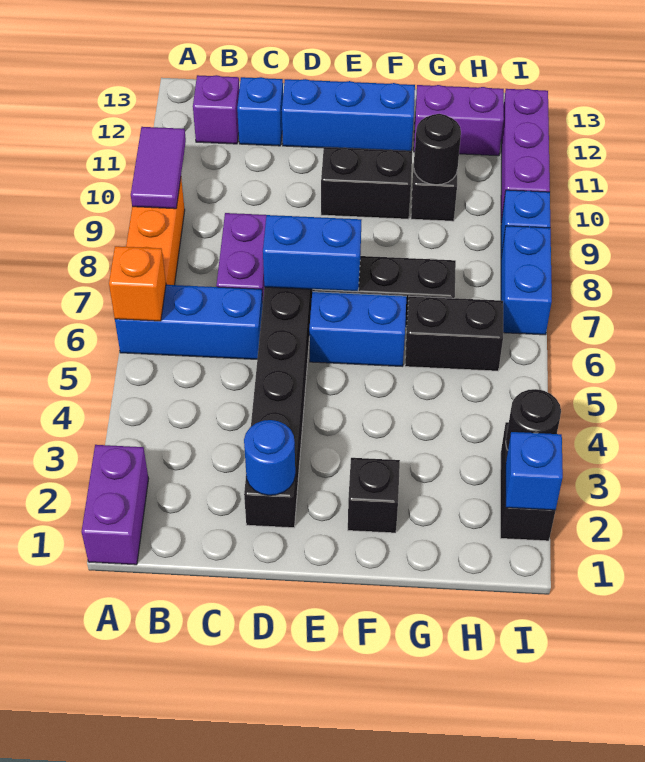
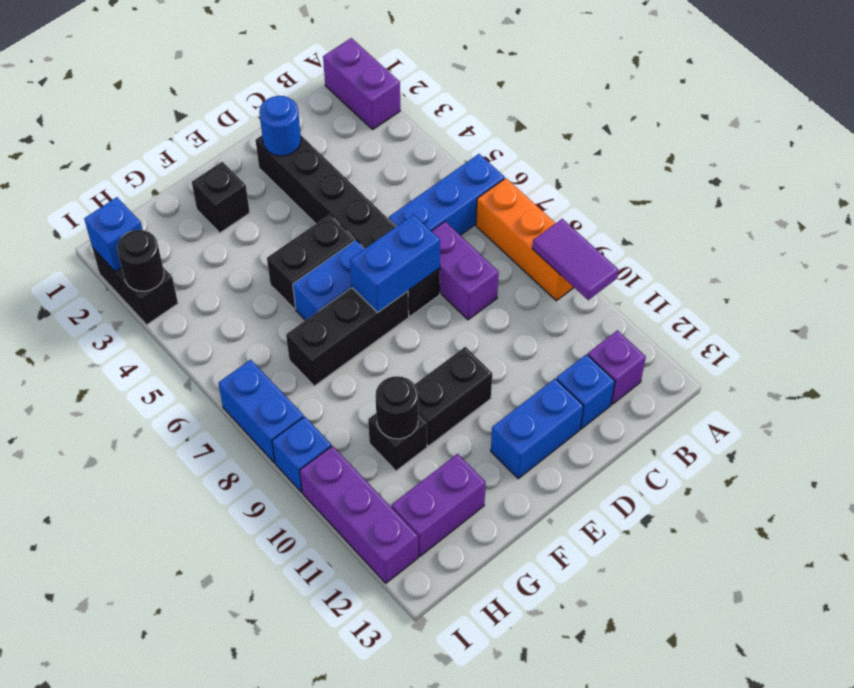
orange 1x1 brick [109,246,166,321] -> none
blue 1x3 brick [282,79,415,151] -> blue 1x2 brick [491,379,583,479]
black 1x2 brick [405,296,503,371] -> black 1x2 brick moved to [267,215,355,309]

